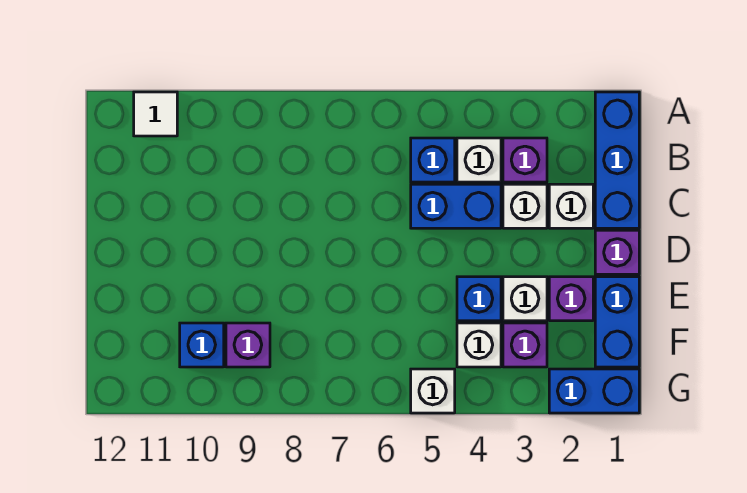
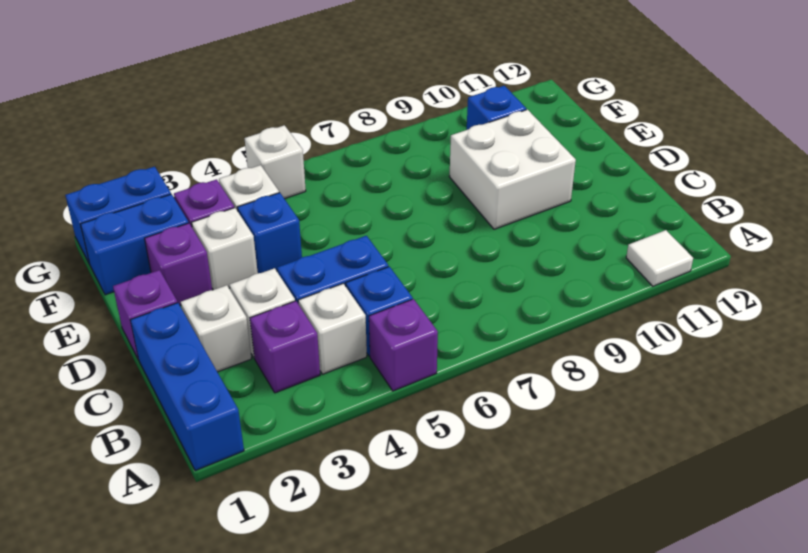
none -> white 2x2 brick [449,110,576,229]
blue 1x2 brick [595,277,639,367] -> blue 1x2 brick turned to [81,194,189,295]
purple 1x1 brick [226,323,270,367] -> purple 1x1 brick moved to [369,299,438,391]

